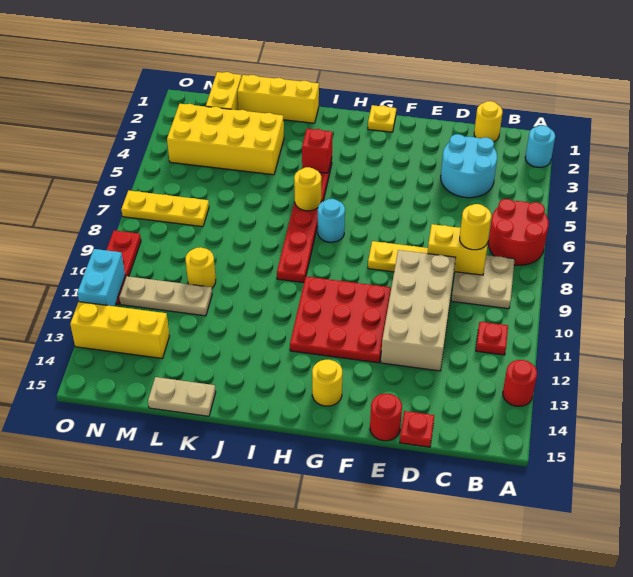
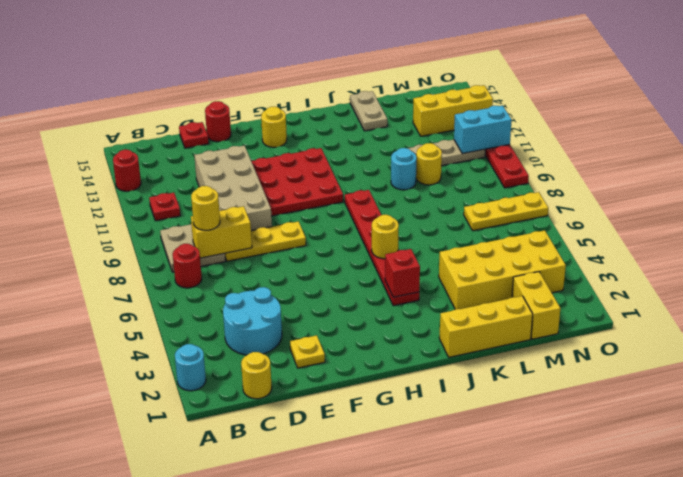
red 2x2 round brick [488,199,549,265] -> red 1x1 round brick [173,244,202,288]
yellow 1x1 plate [368,105,396,132] -> yellow 1x1 plate moved to [290,335,325,368]
cyan 1x1 round brick [318,199,345,242] -> cyan 1x1 round brick moved to [391,148,417,190]
tan 1x2 plate [148,377,216,416] -> tan 1x2 plate turned to [350,91,387,131]
cyan 1x2 brick [77,249,125,306] -> cyan 1x2 brick turned to [454,105,512,154]

